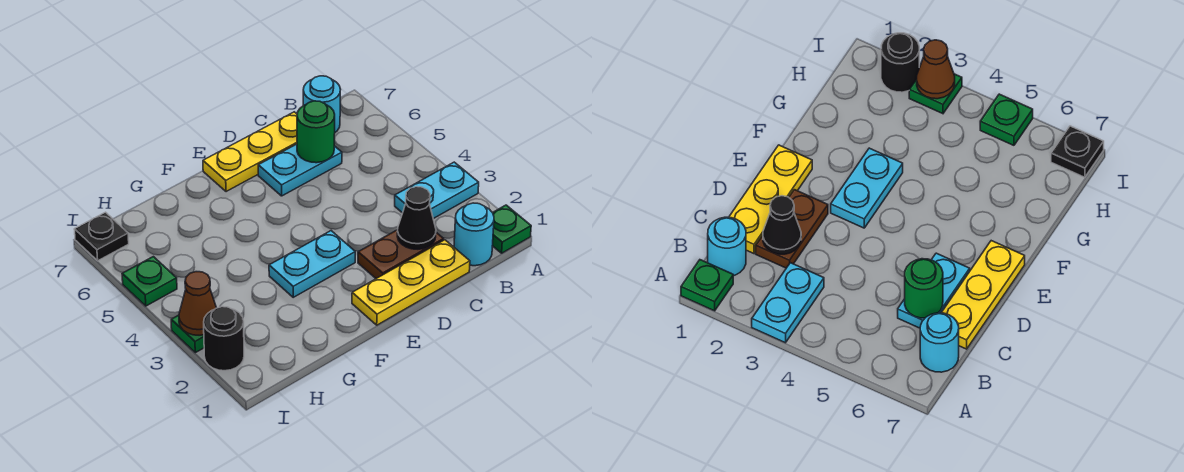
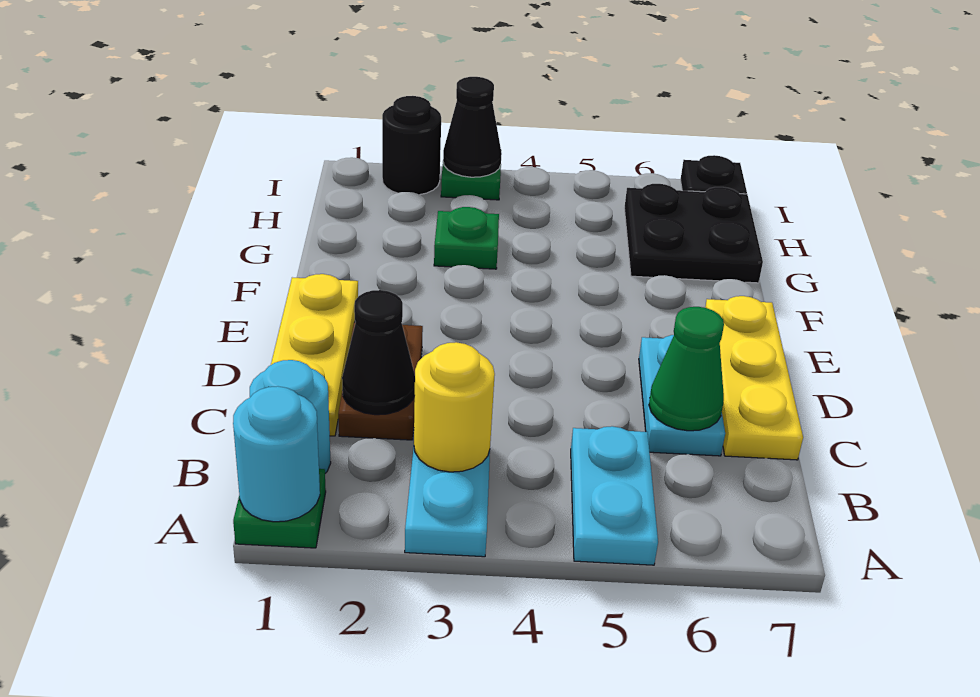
none -> yellow 1x1 round brick [414,342,495,472]
cyan 1x1 round brick [303,76,340,132] -> cyan 1x1 round brick moved to [233,386,320,522]
green 1x1 round brick [297,101,335,163] -> green 1x1 cone [649,307,724,431]
cyan 1x2 plate [269,231,355,297] -> cyan 1x2 plate moved to [571,426,658,565]
none -> black 2x2 plate [624,184,763,283]
brown 1x1 cone [179,272,216,335] -> black 1x1 cone [443,77,502,177]
green 1x1 plate [122,257,177,306] -> green 1x1 plate moved to [434,207,499,269]

